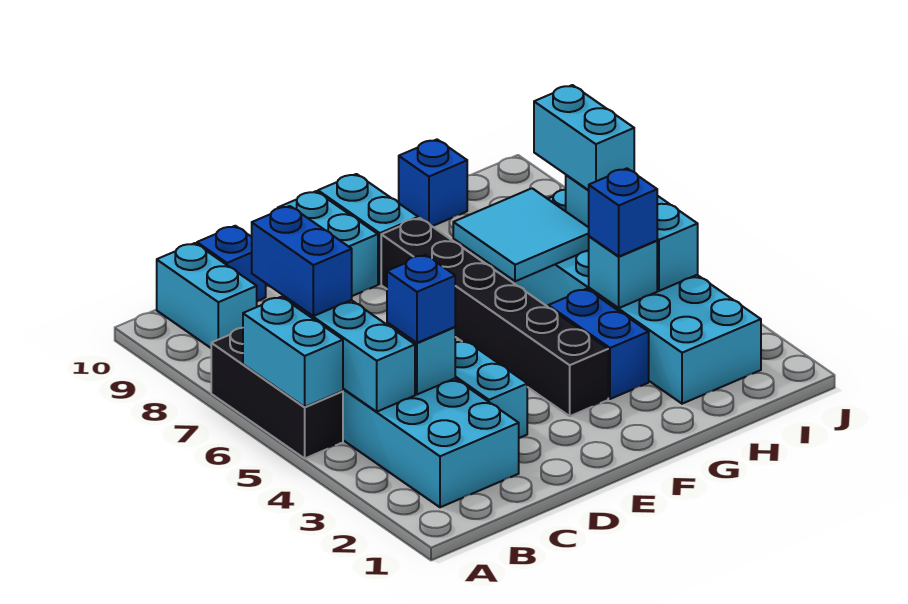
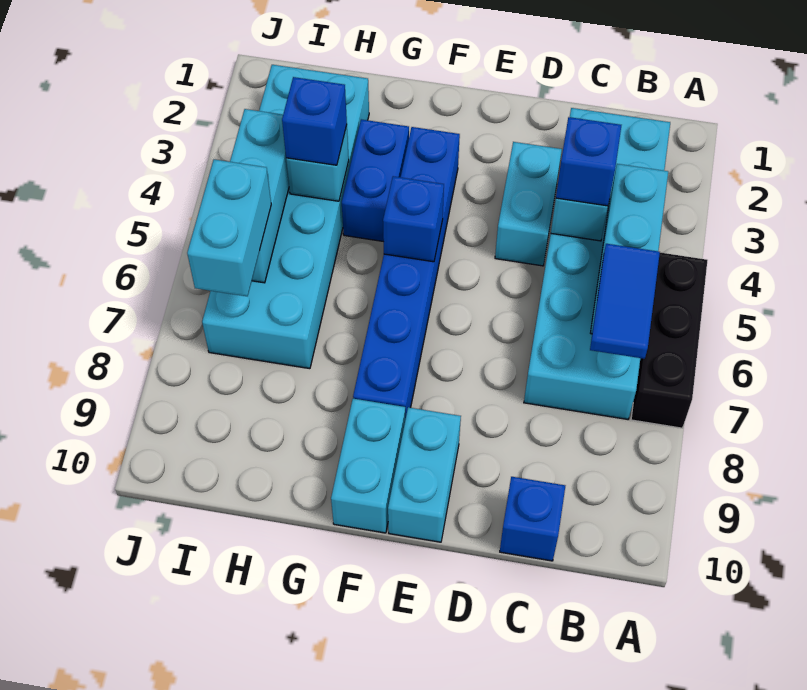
cyan 1x2 brick [243,297,343,407] -> none
blue 1x2 brick [252,206,352,316] -> blue 1x2 tile [590,244,660,359]
cyan 1x2 brick [157,243,257,348] -> none
black 1x6 brick [381,218,608,416] -> blue 1x6 brick [353,127,460,419]
cyan 2x2 tile [453,188,589,281] -> none
blue 1x1 brick [399,140,467,226] -> blue 1x1 brick moved to [383,176,444,262]

